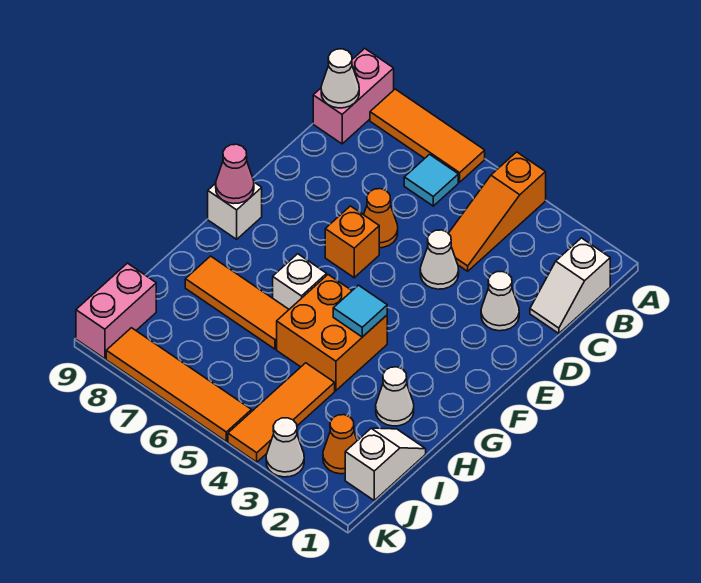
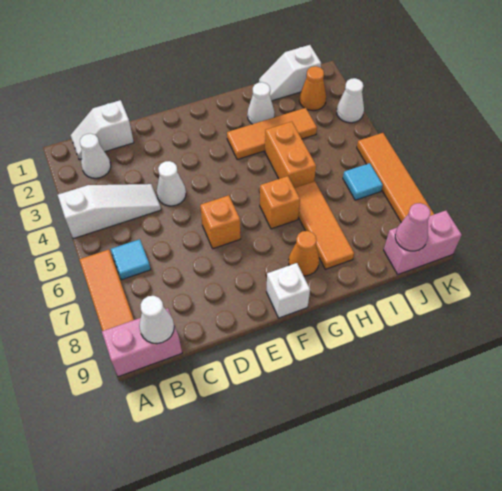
orange 1x3 slope [448,152,546,271] -> white 1x3 slope [58,184,161,239]
white 1x2 slope [530,238,610,333] -> white 1x2 slope turned to [71,100,134,159]
white 1x1 cone [481,272,519,331] -> white 1x1 cone moved to [80,134,111,178]
orange 1x1 cone [364,189,398,248] -> orange 1x1 cone moved to [289,231,319,276]
pink 1x1 cone [216,144,254,204] -> pink 1x1 cone moved to [395,203,430,251]
orange 2x2 brick [277,275,387,391] -> orange 1x2 brick [265,122,316,188]
cyan 1x1 tile [333,285,387,337] -> cyan 1x1 tile moved to [343,163,383,200]
white 1x1 brick [273,254,327,309] -> orange 1x1 brick [260,176,300,229]
orange 1x3 tile [228,363,335,462] -> orange 1x3 tile moved to [227,108,317,160]

